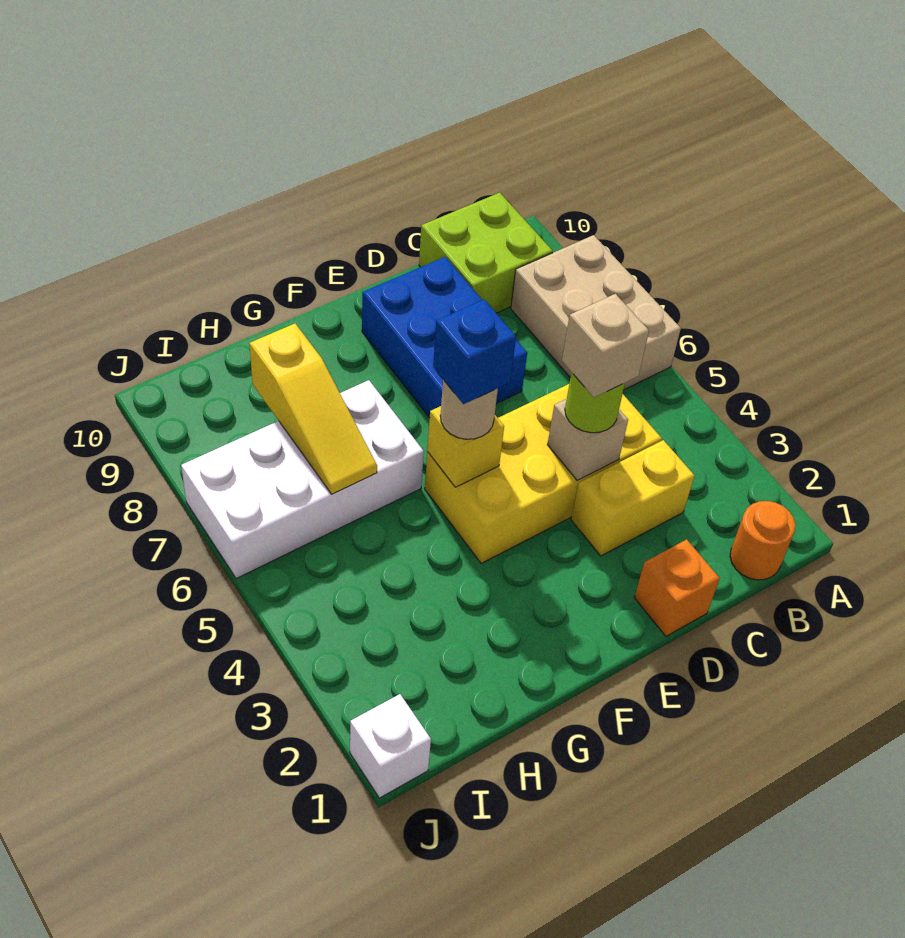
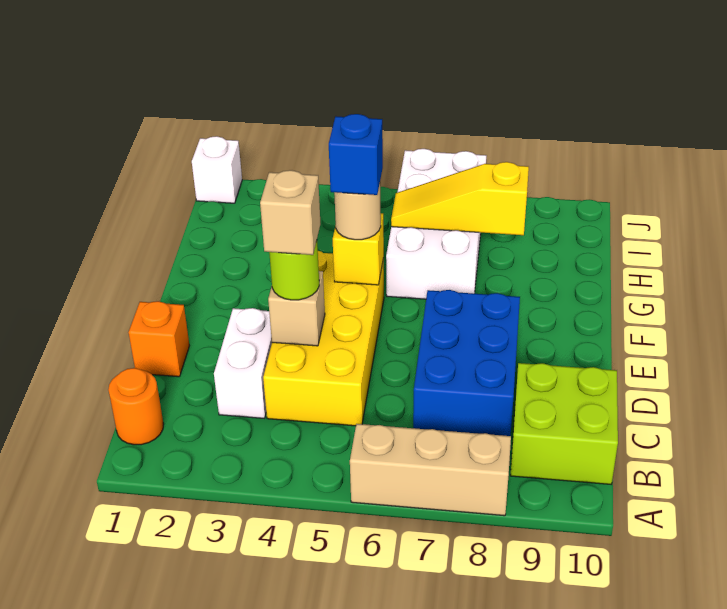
tan 2x3 brick [511,235,681,390] -> tan 1x3 brick [350,424,511,516]
yellow 1x2 brick [571,440,694,556] -> white 1x2 brick [214,308,272,418]
blue 2x3 brick [362,257,527,418] -> blue 2x3 brick turned to [413,290,520,436]

